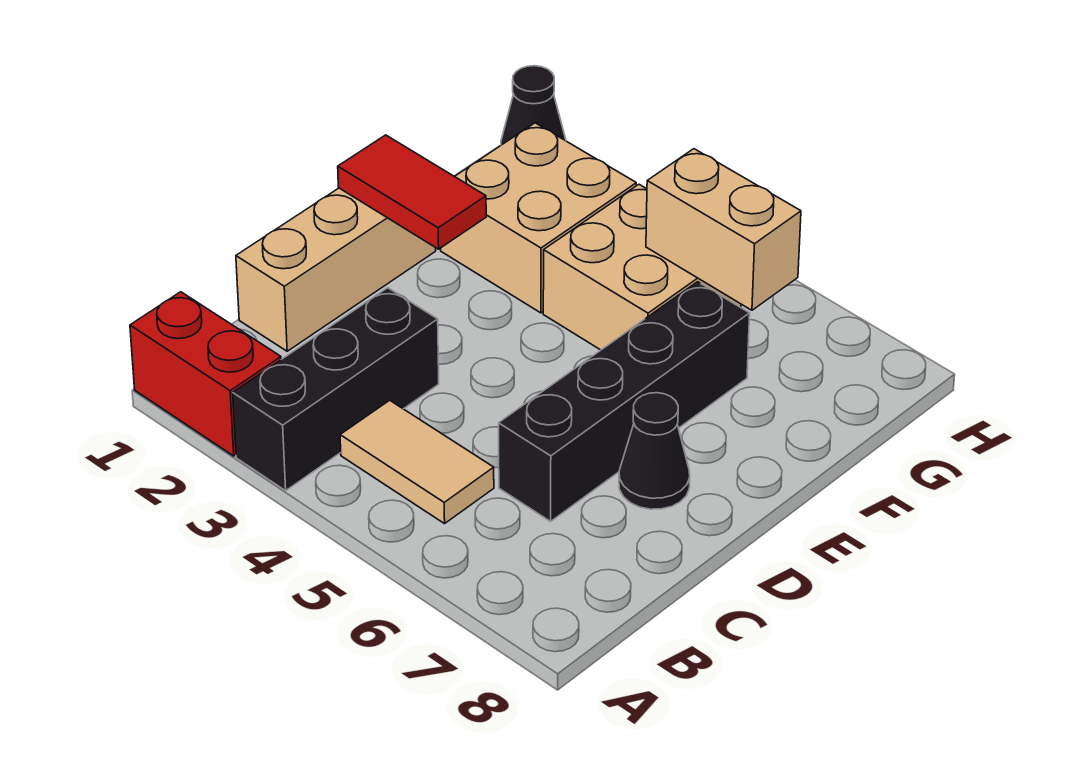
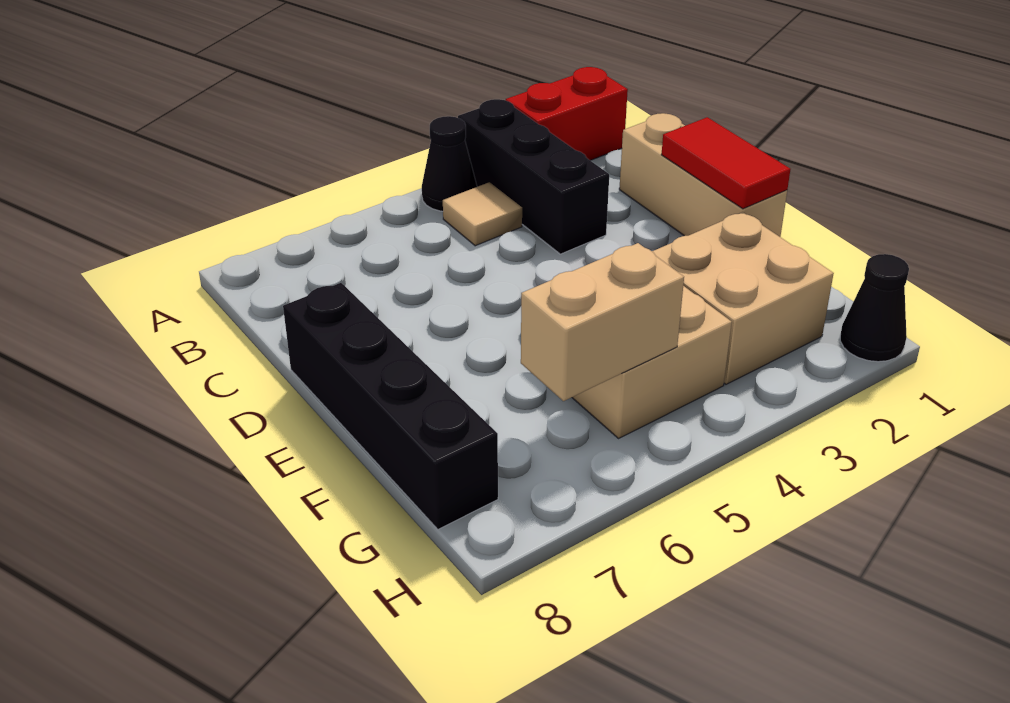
tan 1x2 tile [340,400,494,524] -> tan 1x1 tile [443,182,522,246]
black 1x4 brick [499,282,750,521] -> black 1x4 brick moved to [283,283,498,529]
black 1x1 cone [619,393,690,509] -> black 1x1 cone moved to [422,116,477,211]
red 1x2 tile [338,135,486,249] -> red 1x2 tile turned to [661,117,790,209]

